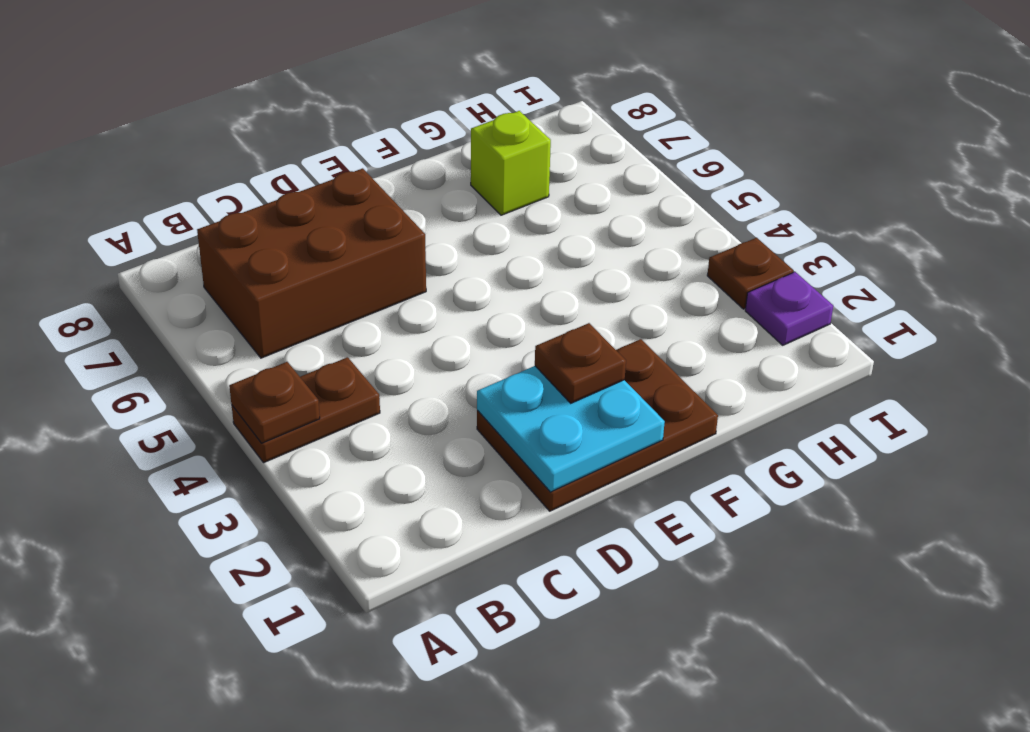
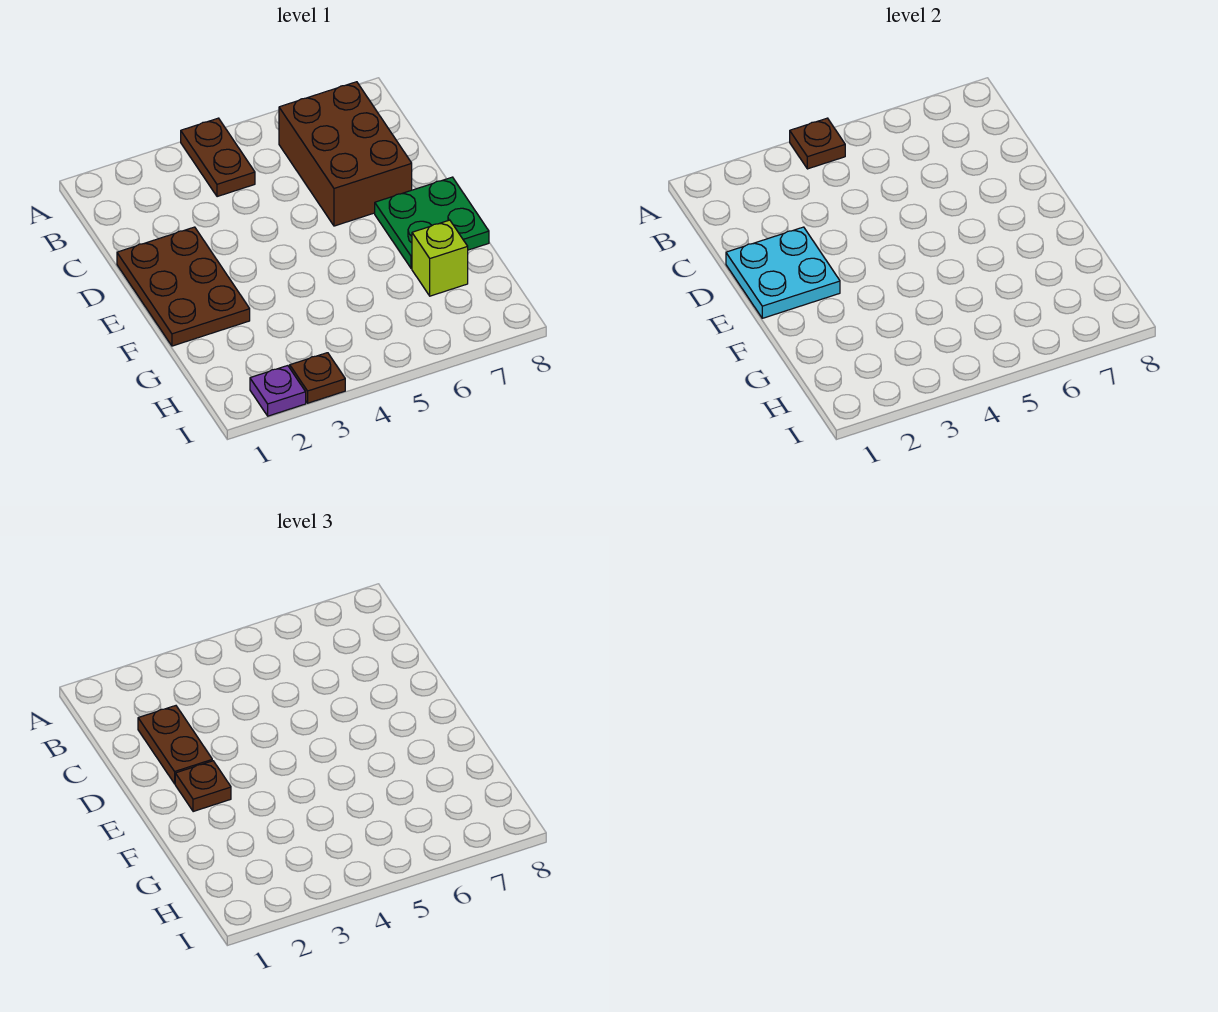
none -> brown 1x2 plate [138,706,212,784]
none -> green 2x2 plate [375,177,489,269]

